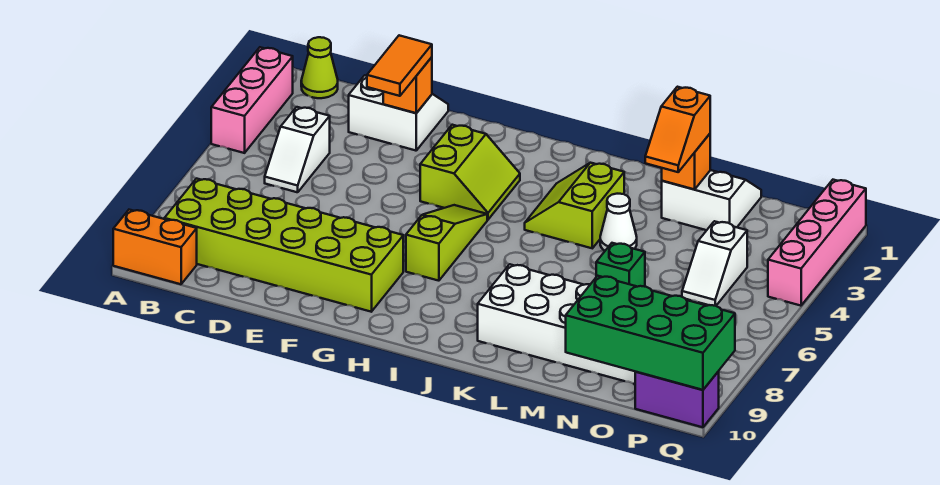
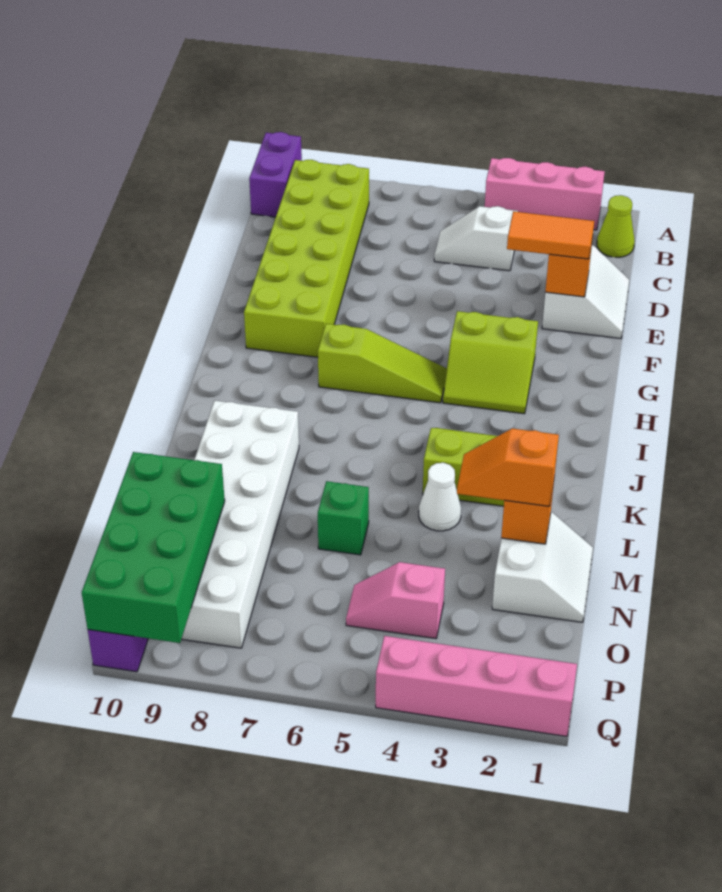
orange 1x2 brick [113,210,197,284] -> purple 1x2 brick [249,132,302,217]
white 1x2 slope [682,221,747,306] -> pink 1x2 slope [346,562,445,639]

